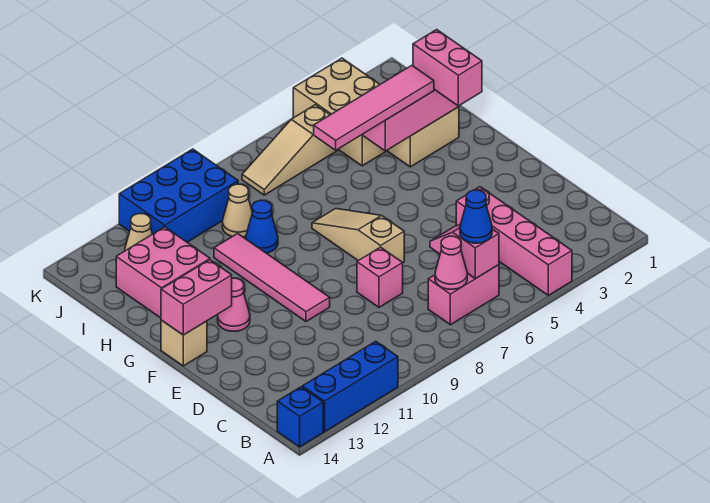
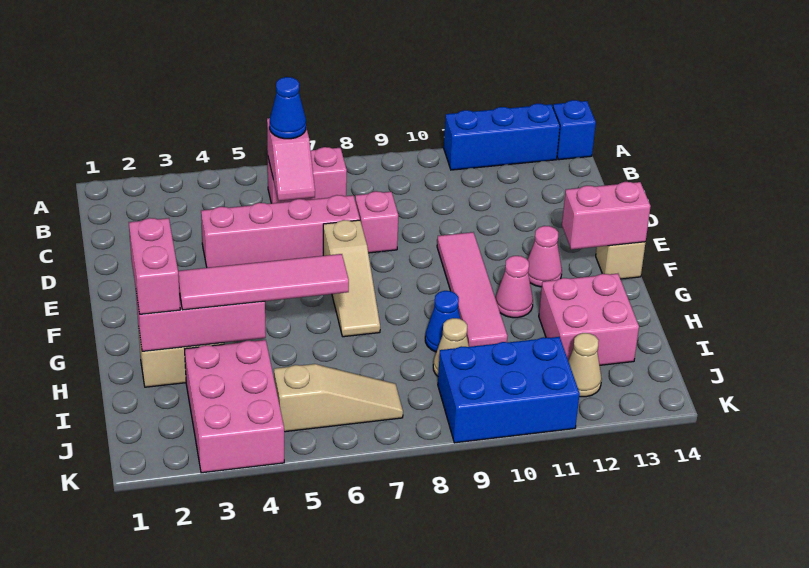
pink 1x4 brick [456,187,572,295] -> pink 1x4 brick turned to [201,195,360,268]
pink 1x1 cone [435,236,467,289] -> pink 1x1 cone moved to [495,256,533,318]
tan 2x3 brick [293,58,388,166] -> pink 2x3 brick [185,340,284,473]

